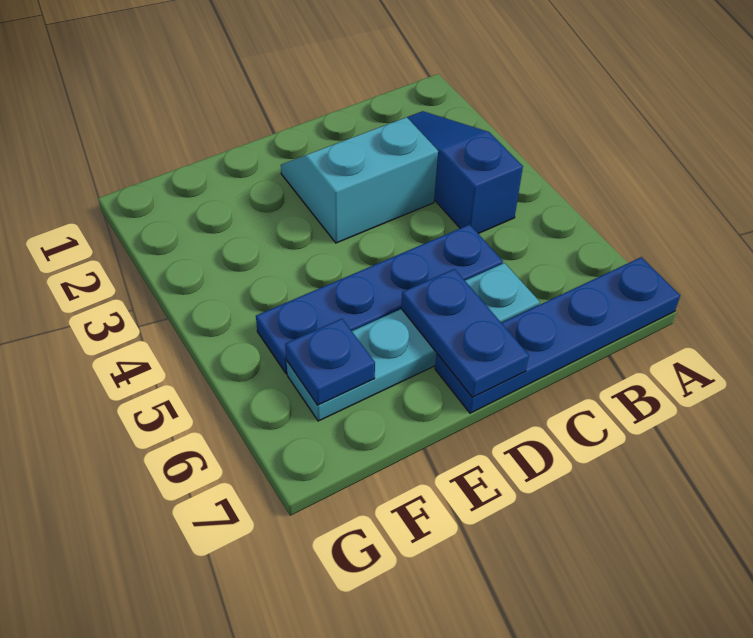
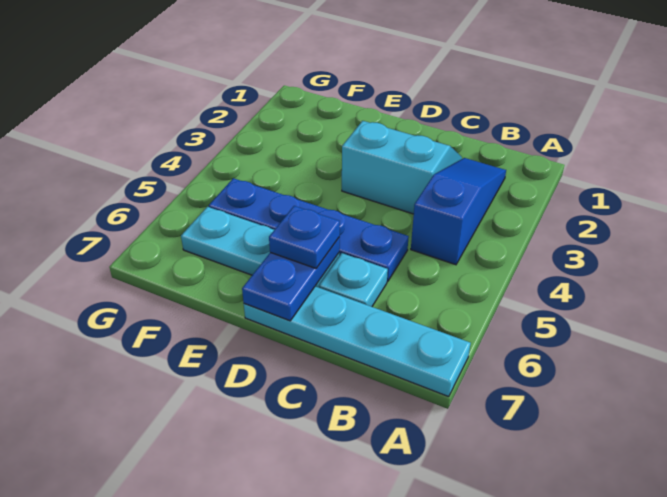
blue 1x4 plate [435,257,680,413] -> cyan 1x4 plate [244,286,471,397]
blue 1x1 plate [285,319,375,405] -> blue 1x1 plate moved to [269,206,340,268]

